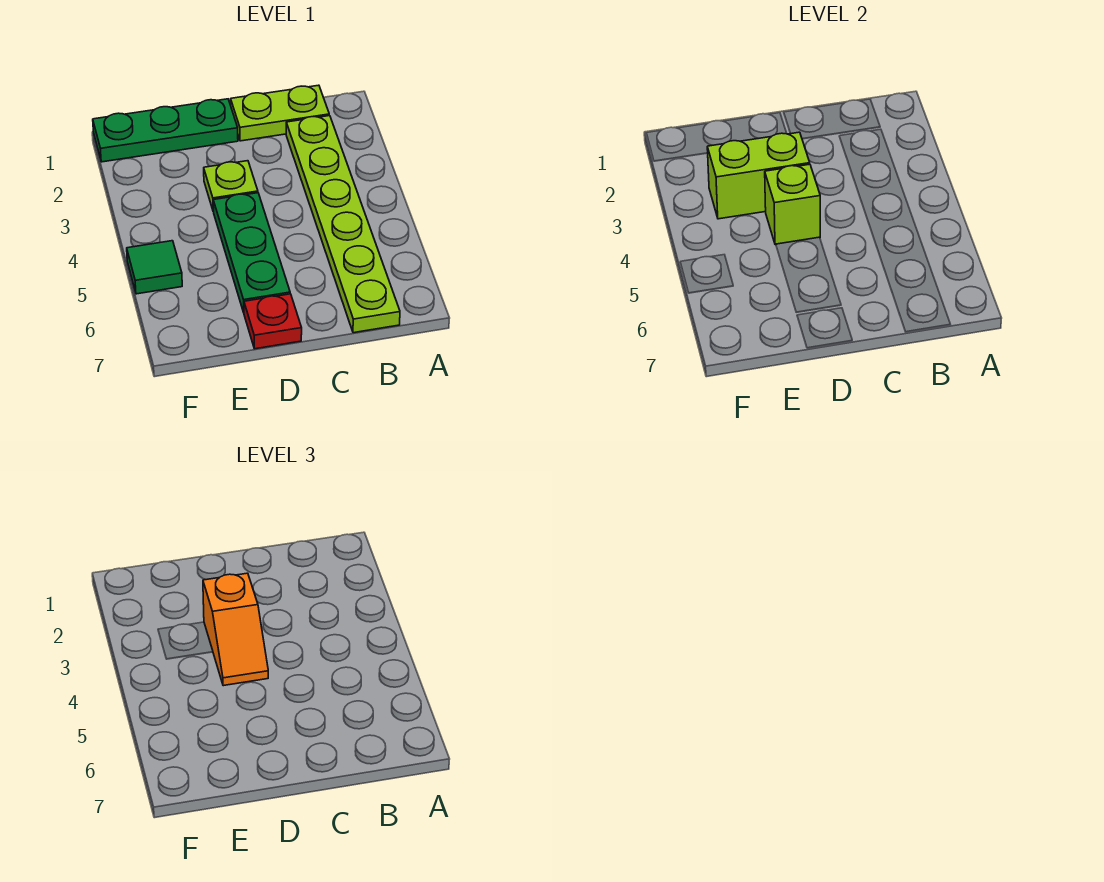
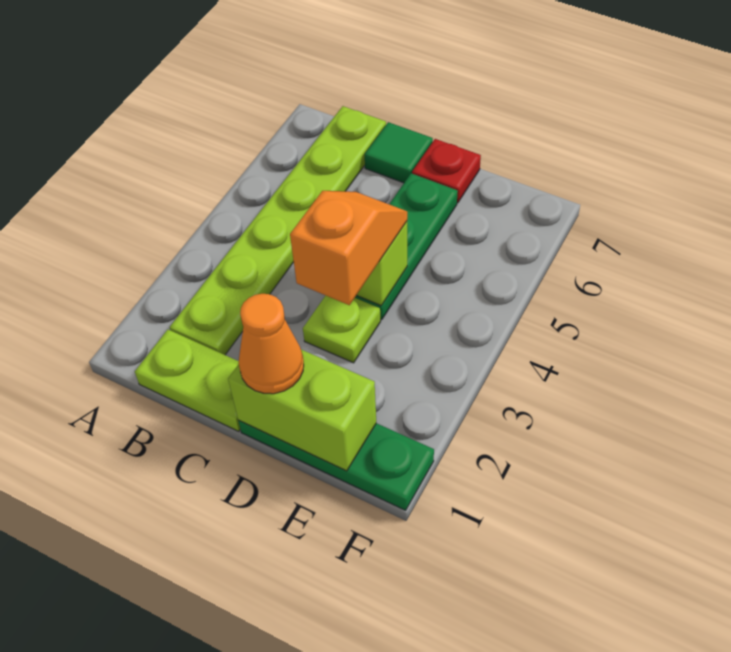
none -> orange 1x1 cone [239,294,304,394]
lime 1x2 brick [707,132,810,219] -> lime 1x2 brick moved to [228,350,376,471]
green 1x1 tile [127,241,182,294] -> green 1x1 tile moved to [365,122,433,183]

